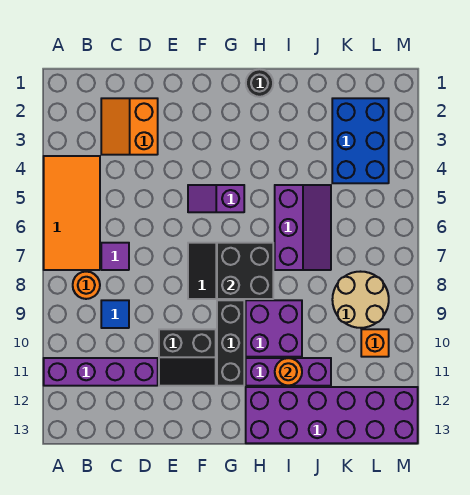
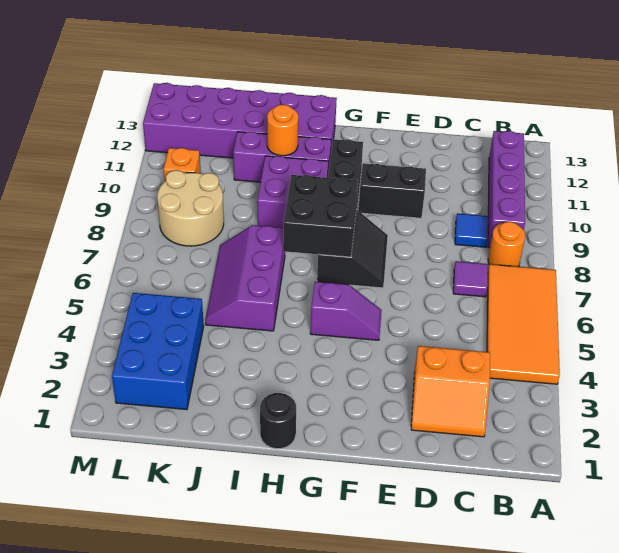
purple 1x4 brick [44,358,158,386] -> purple 1x4 brick turned to [488,131,525,248]
orange 2x2 slope [101,98,158,155] -> orange 2x2 slope turned to [411,346,490,437]

